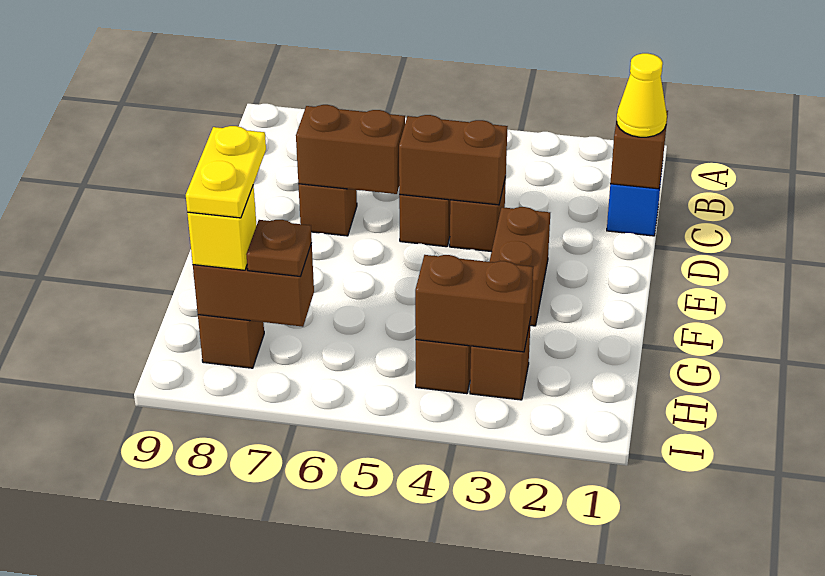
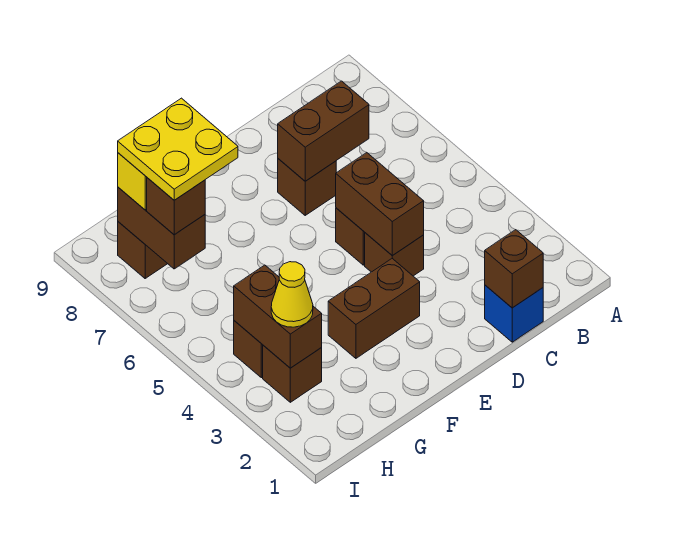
yellow 1x1 cone [617,53,667,137] -> yellow 1x1 cone moved to [271,262,313,327]
brown 1x2 brick [296,105,405,194] -> brown 1x2 brick turned to [278,81,369,181]
yellow 1x2 plate [186,126,266,218] -> yellow 2x2 plate [118,98,238,200]
brown 1x1 plate [246,220,312,277] -> brown 1x1 brick [147,178,205,235]

